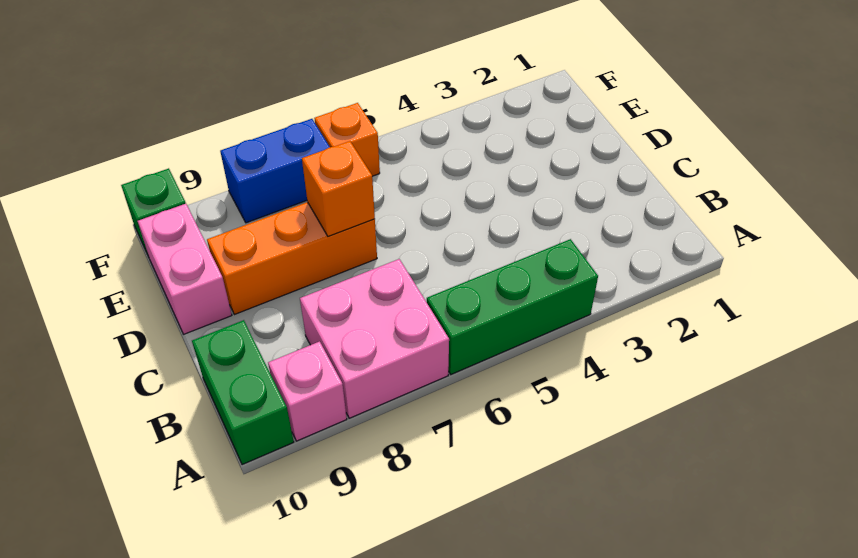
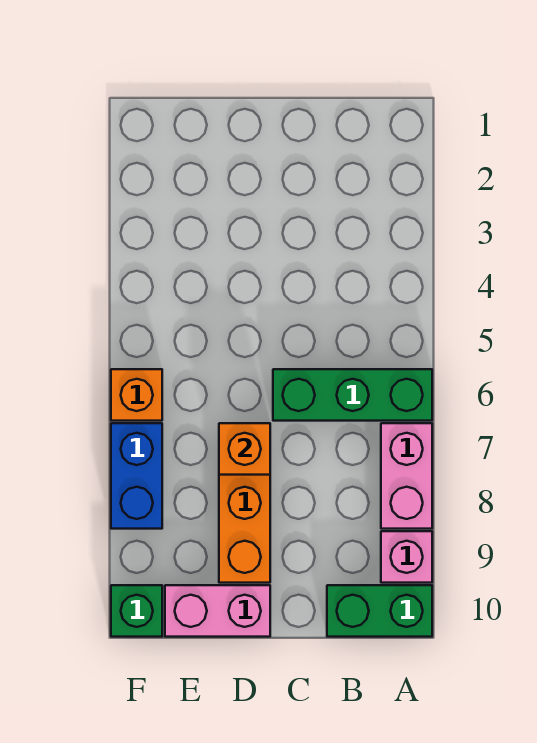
green 1x3 brick [427,239,598,374] -> green 1x3 brick turned to [273,369,432,421]
pink 2x2 brick [300,259,449,418] -> pink 1x2 brick [381,423,432,529]

